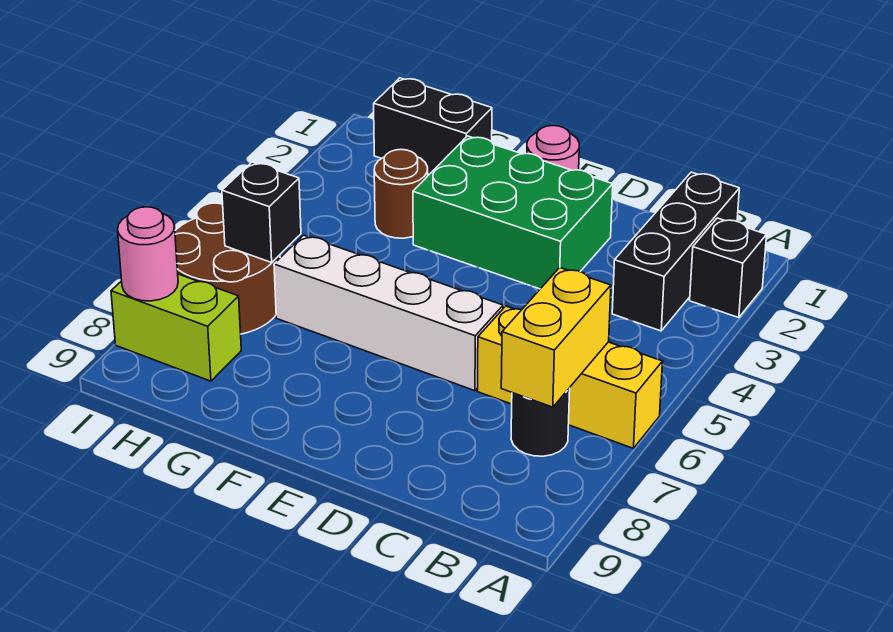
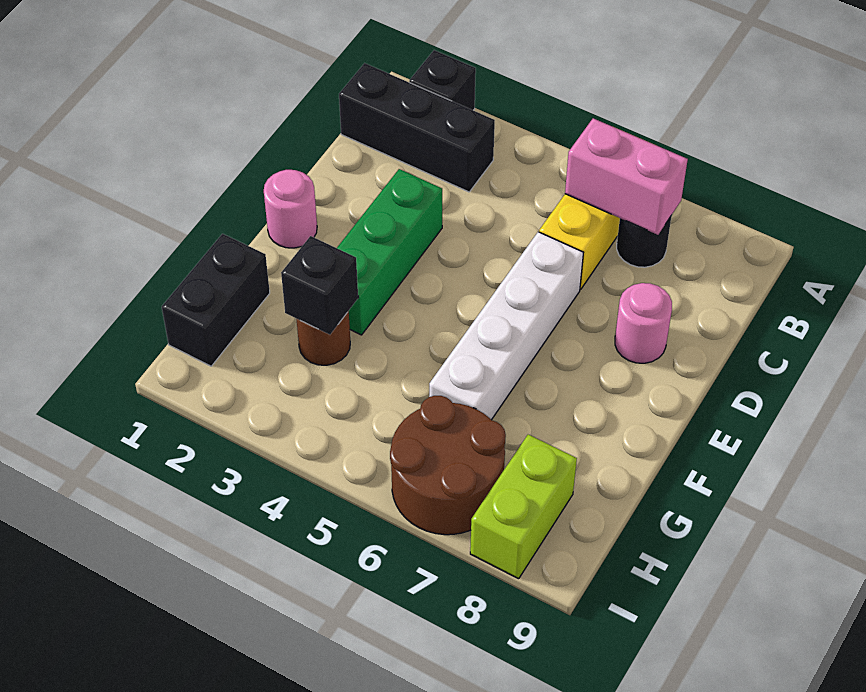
yellow 1x2 brick [501,268,611,407] -> pink 1x2 brick [565,118,688,235]
green 2x3 brick [413,136,613,289] -> green 1x3 brick [337,169,442,335]
black 1x1 brick [222,162,301,262] -> black 1x1 brick moved to [281,236,358,335]
pink 1x1 round brick [118,207,178,301] -> pink 1x1 round brick moved to [615,283,672,363]

